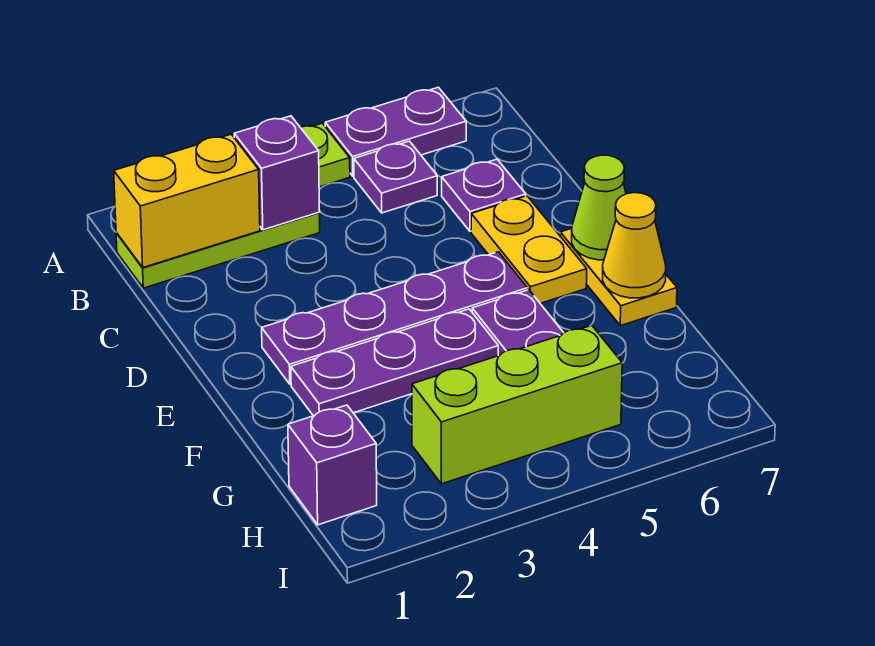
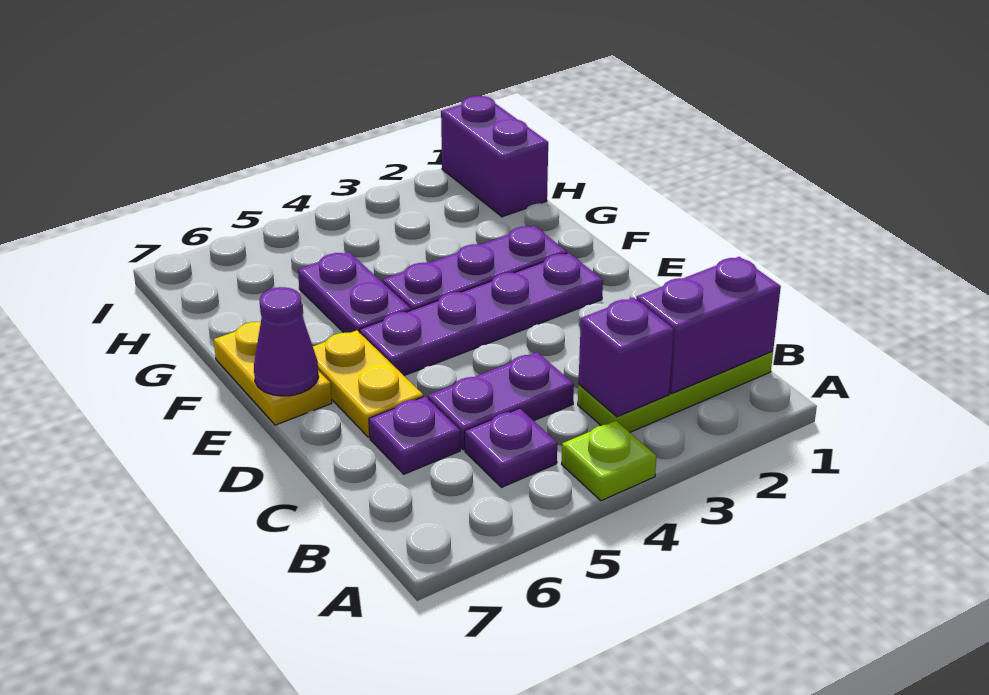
purple 1x2 plate [325,87,466,176] -> purple 1x2 plate moved to [428,352,574,450]
yellow 1x2 brick [114,134,260,268] -> purple 1x2 brick [636,257,781,394]
lime 1x1 cone [572,155,626,260] -> purple 1x1 cone [254,287,319,396]
yellow 1x1 cone [603,193,666,298] -> none
purple 1x1 brick [288,405,377,525] -> purple 1x2 brick [441,96,548,217]
lime 1x3 brick [412,325,622,484] -> none

